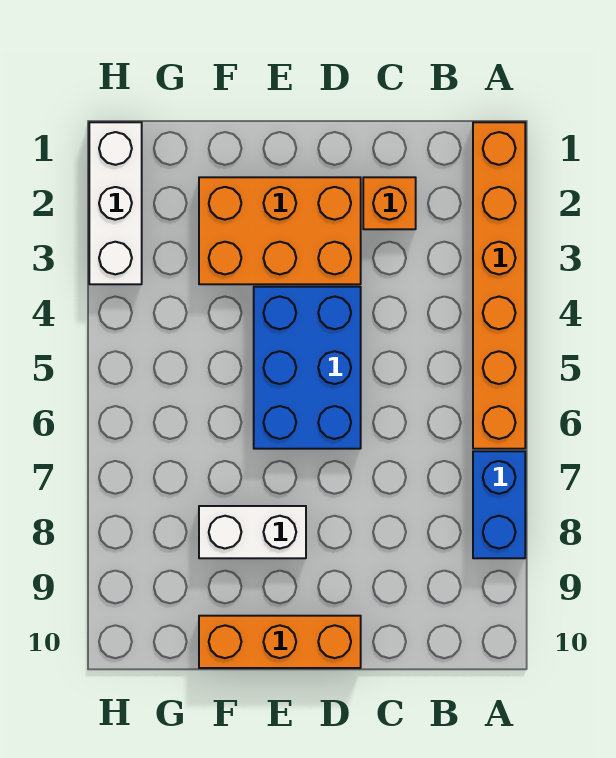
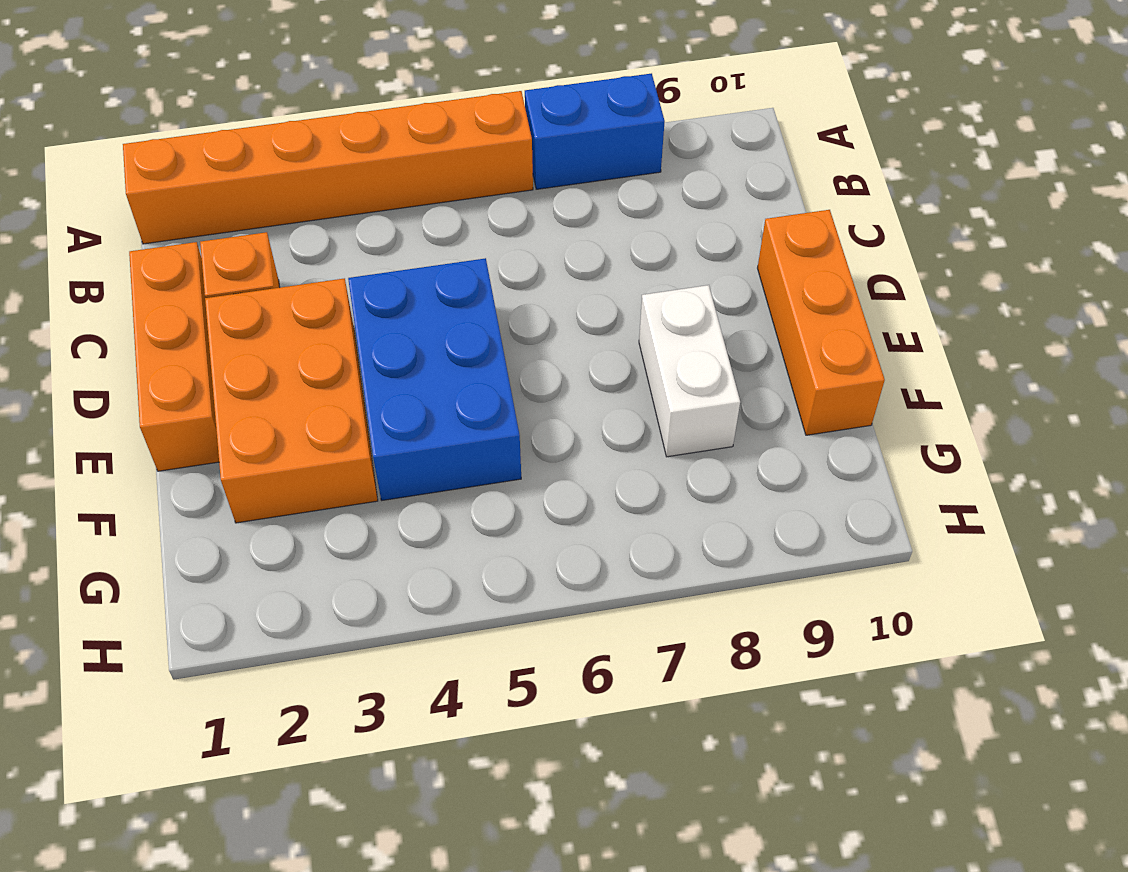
none -> orange 1x3 brick [129,242,219,471]
blue 2x3 brick [254,287,361,449] -> blue 2x3 brick turned to [348,258,521,500]
white 1x3 brick [89,122,142,284] -> none

